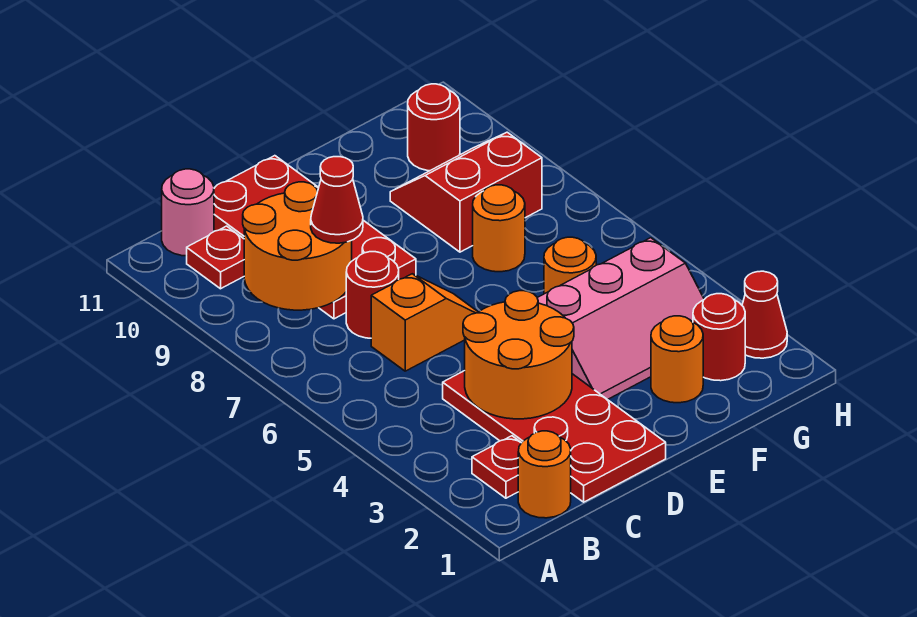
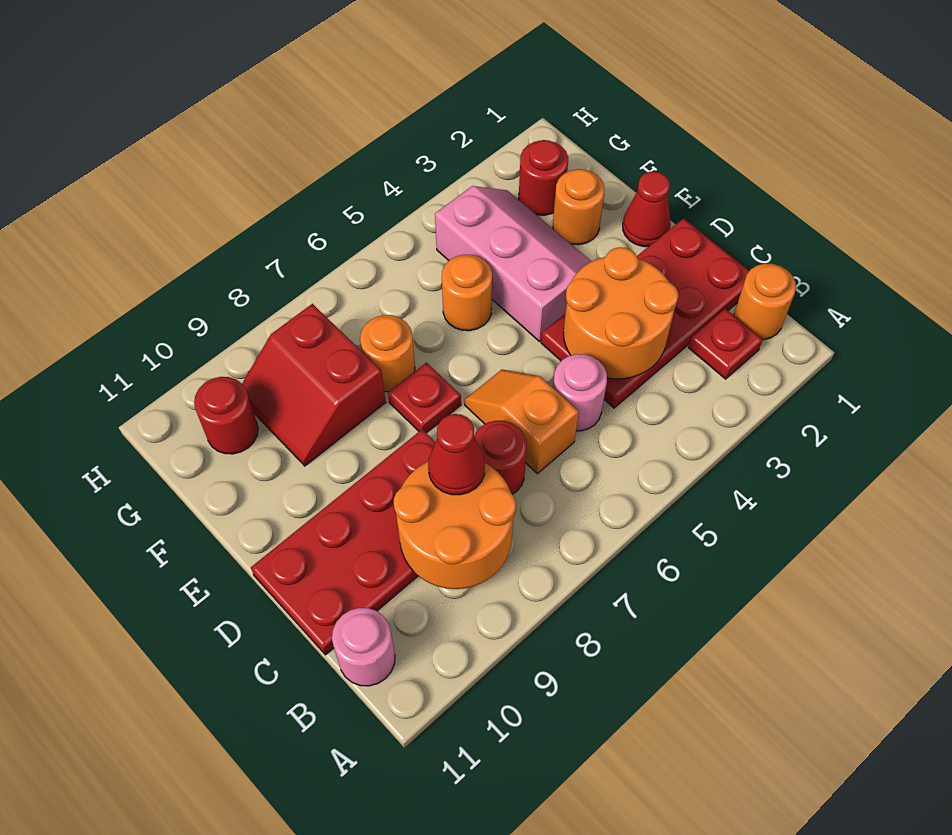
red 1x1 plate [187,226,244,289] -> red 1x1 plate moved to [388,363,461,433]
none -> pink 1x1 round brick [553,354,607,431]
red 1x1 cone [742,271,787,358] -> red 1x1 cone moved to [623,171,671,247]

